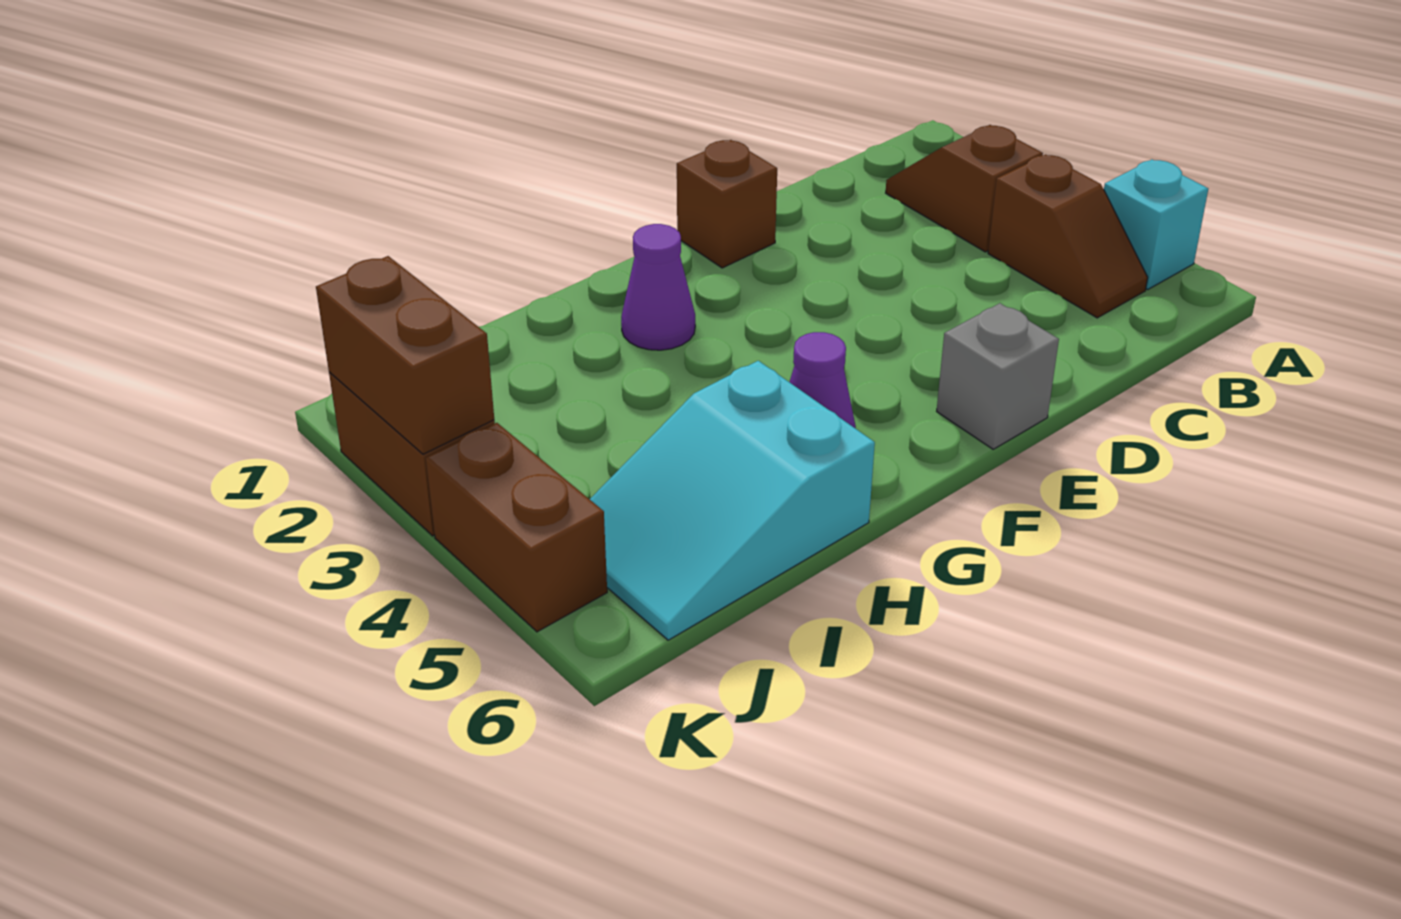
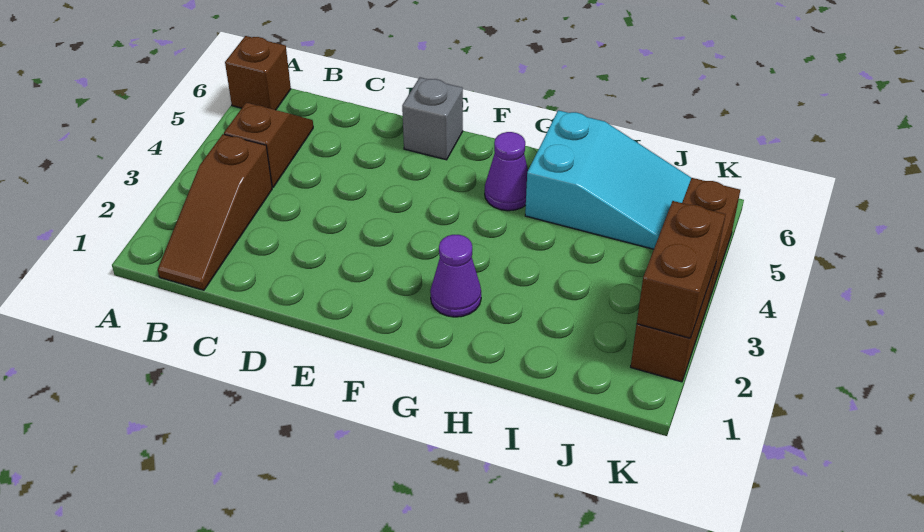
cyan 1x1 brick [1104,160,1208,290] -> none
brown 1x2 slope [886,125,1043,252] -> brown 1x3 slope [158,134,272,290]
brown 1x1 brick [677,140,777,268] -> brown 1x1 brick moved to [225,36,291,110]

